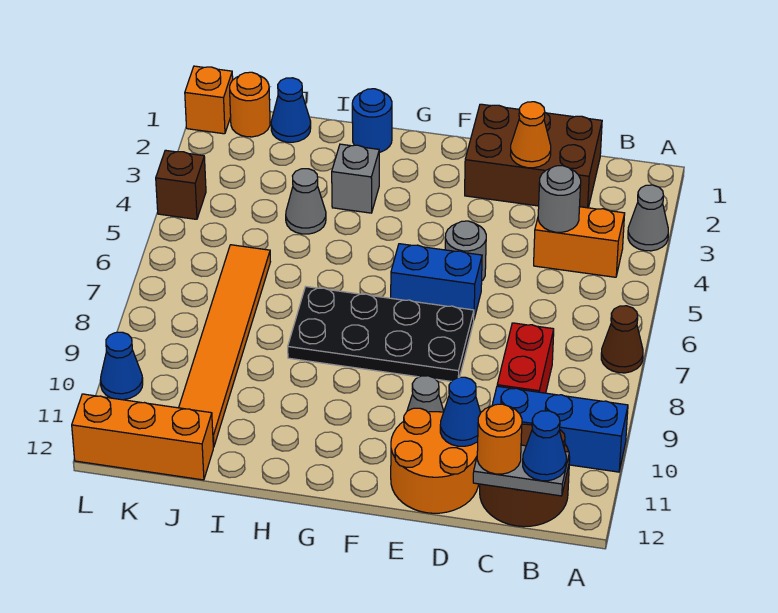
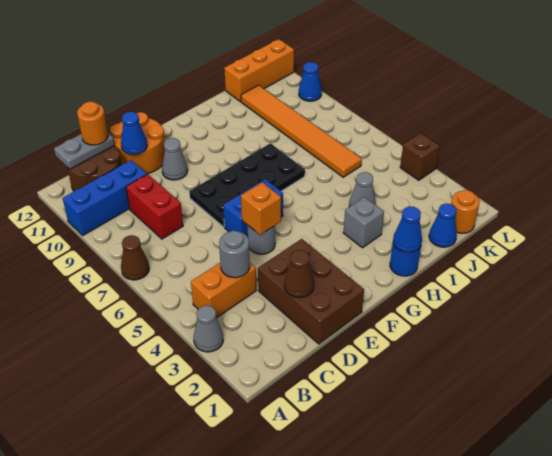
blue 1x1 cone [523,411,566,481] -> blue 1x1 cone moved to [393,207,422,253]
brown 2x3 brick [465,104,602,208] -> brown 2x3 brick turned to [258,239,364,344]
orange 1x1 cone [510,102,551,168] -> brown 1x1 cone [284,250,314,298]
orange 1x1 brick [185,66,233,134] -> orange 1x1 brick moved to [241,182,281,235]

